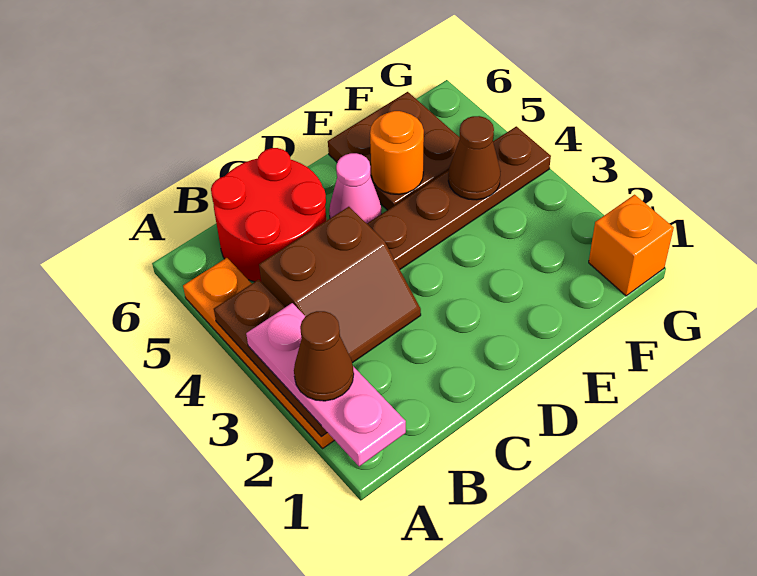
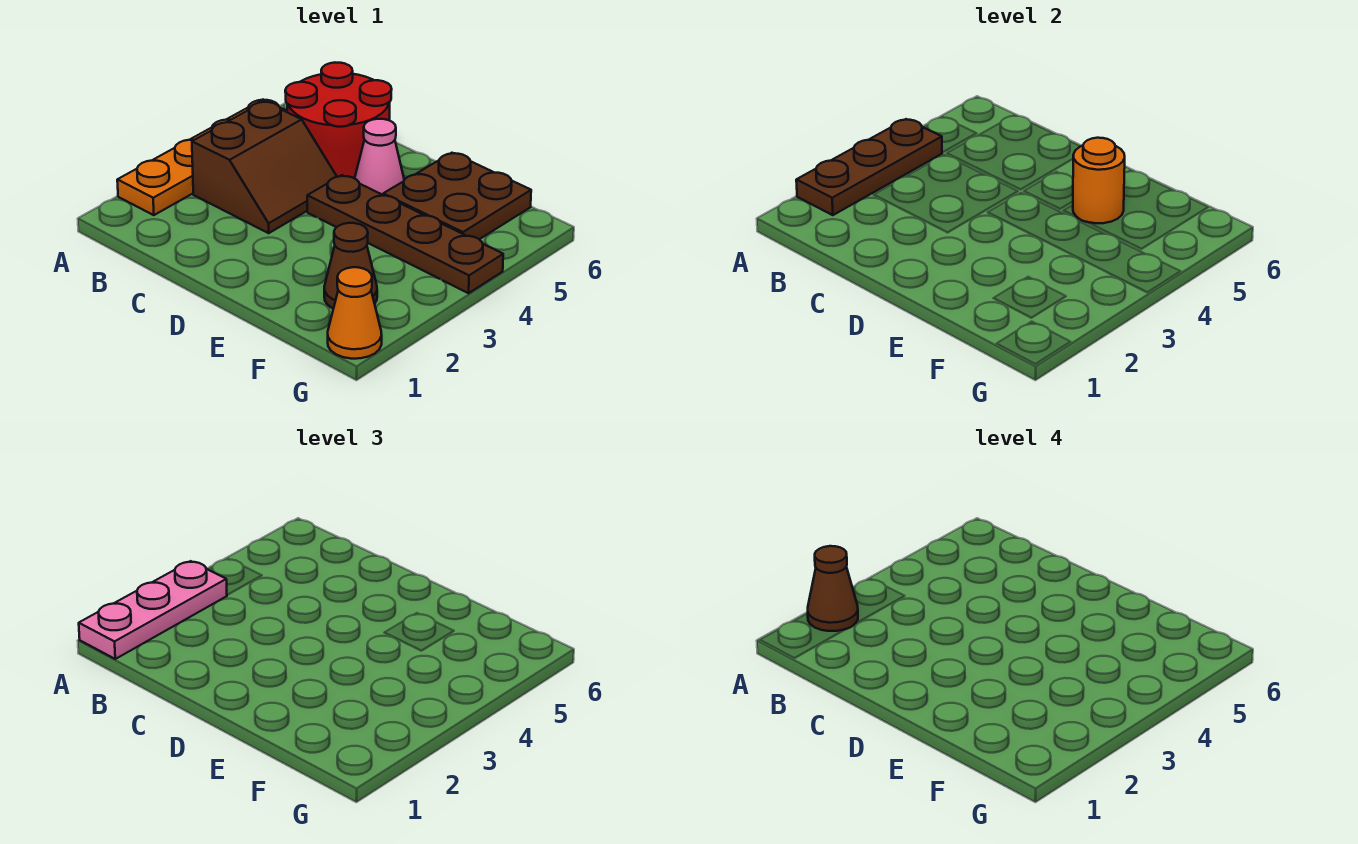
brown 2x2 slope [259,207,421,363] -> brown 2x2 slope turned to [192,102,337,233]
brown 1x1 cone [448,116,501,200] -> brown 1x1 cone moved to [324,223,377,309]
orange 1x1 brick [589,195,674,296] -> orange 1x1 cone [328,267,382,359]

